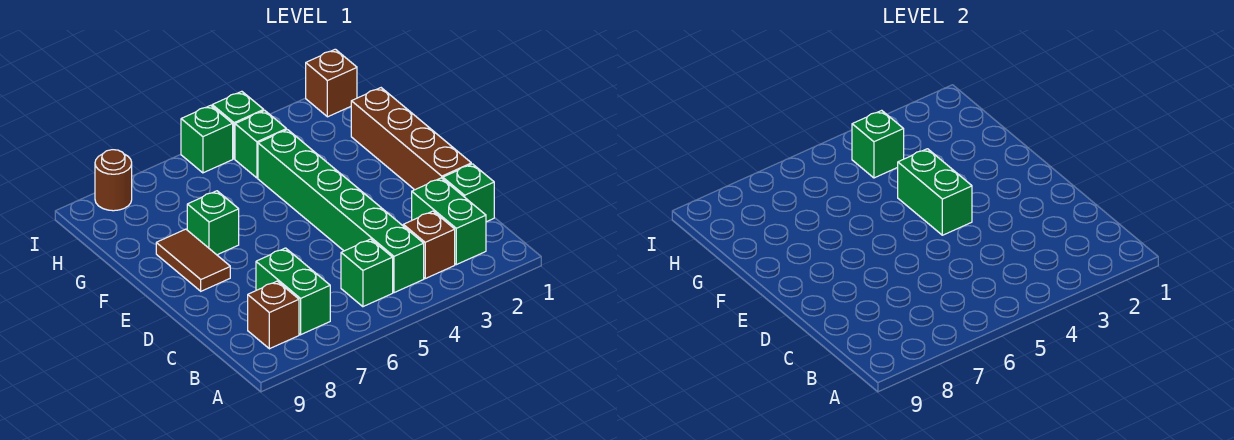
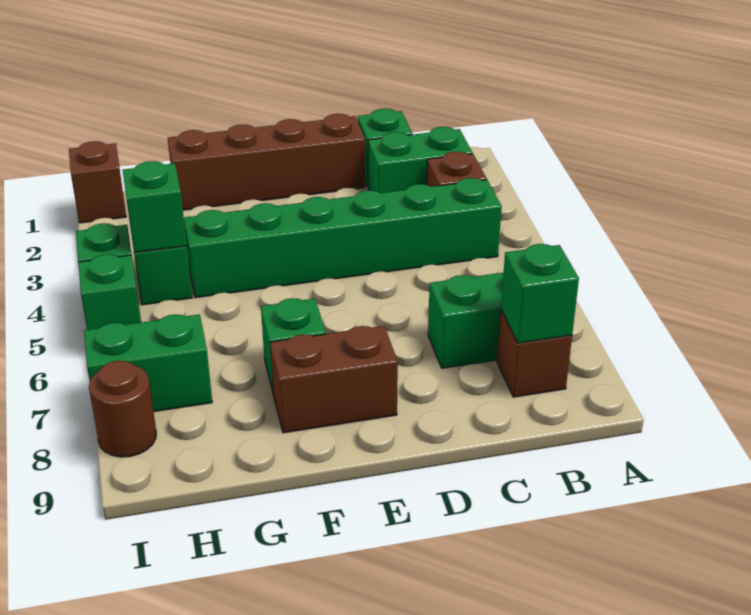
green 1x1 brick [341,239,393,307] -> green 1x1 brick moved to [501,244,579,343]
green 1x2 brick [898,149,972,235] -> green 1x2 brick moved to [84,314,212,411]
brown 1x2 tile [156,229,230,291] -> brown 1x2 brick [270,326,398,433]

